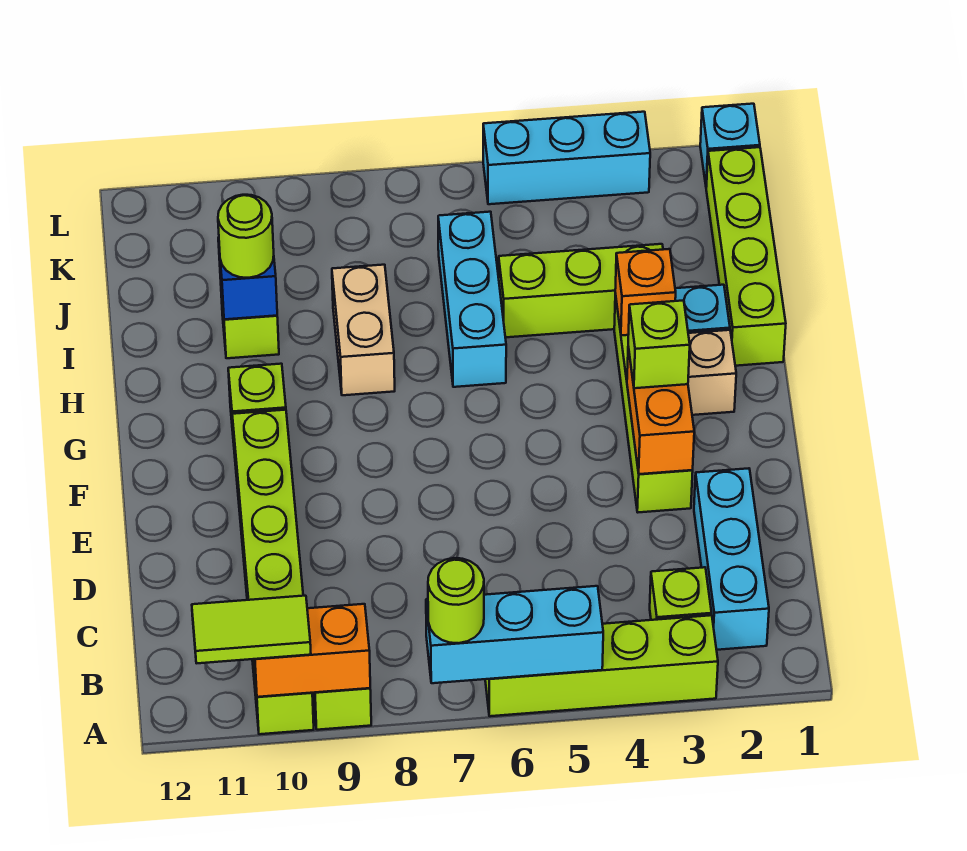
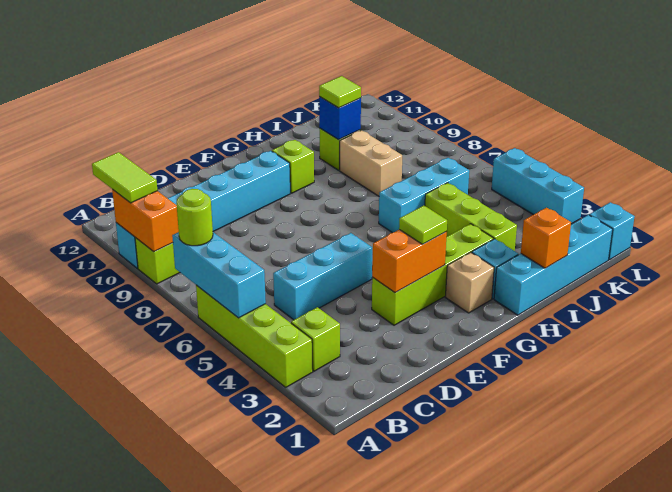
lime 1x6 brick [232,410,314,734] -> cyan 1x6 brick [116,151,290,268]
cyan 1x3 brick [694,468,769,650] -> cyan 1x3 brick moved to [273,233,372,320]
lime 1x1 brick [628,301,690,388] -> lime 1x1 tile [399,206,447,244]
lime 1x4 brick [706,147,786,366] -> cyan 1x4 brick [494,215,613,315]
orange 1x1 brick [615,249,676,336] -> orange 1x1 brick moved to [521,208,571,268]
tan 1x2 brick [332,265,395,395] -> tan 1x2 brick turned to [340,130,402,196]
lime 1x1 round brick [218,195,274,278] -> lime 1x1 tile [319,76,361,108]

